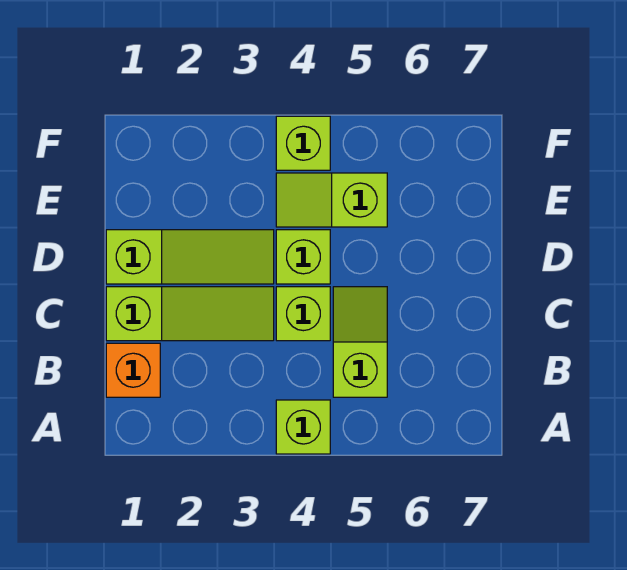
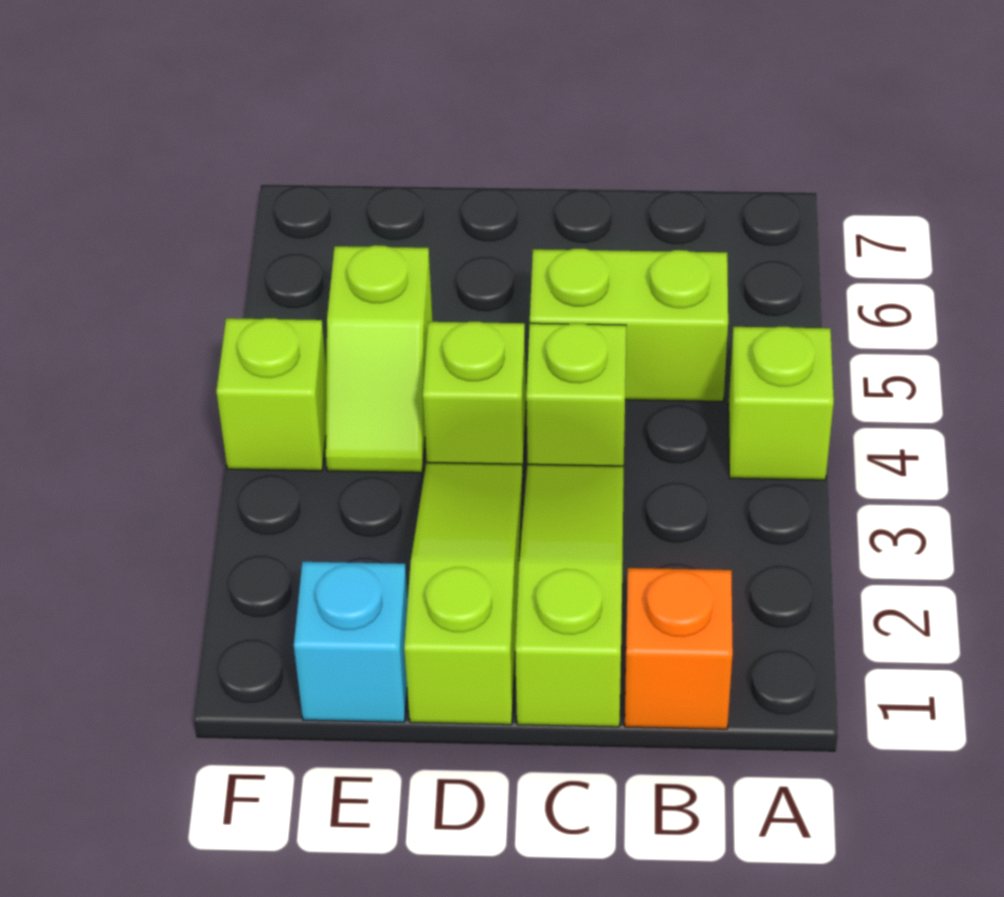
lime 1x2 slope [333,287,387,397] -> lime 1x2 brick [530,249,728,401]
none -> cyan 1x1 brick [294,562,408,722]

